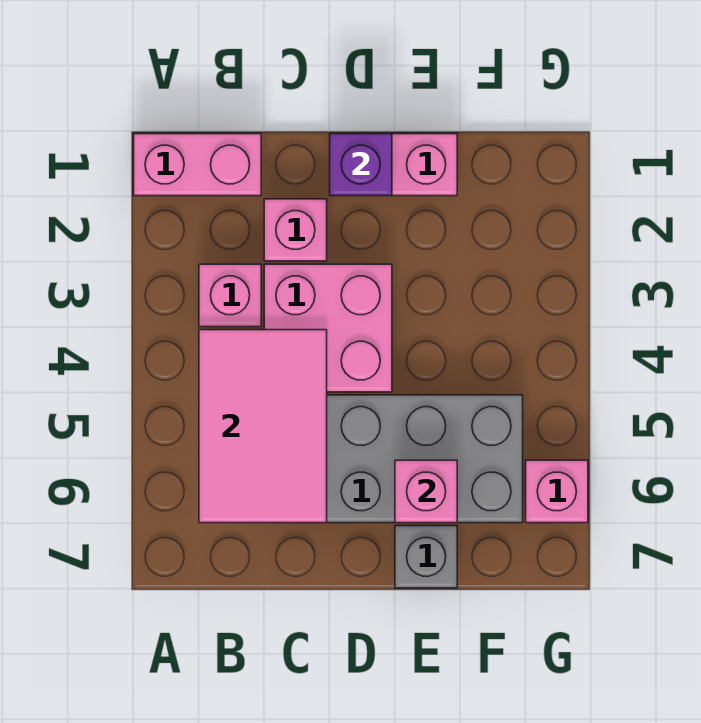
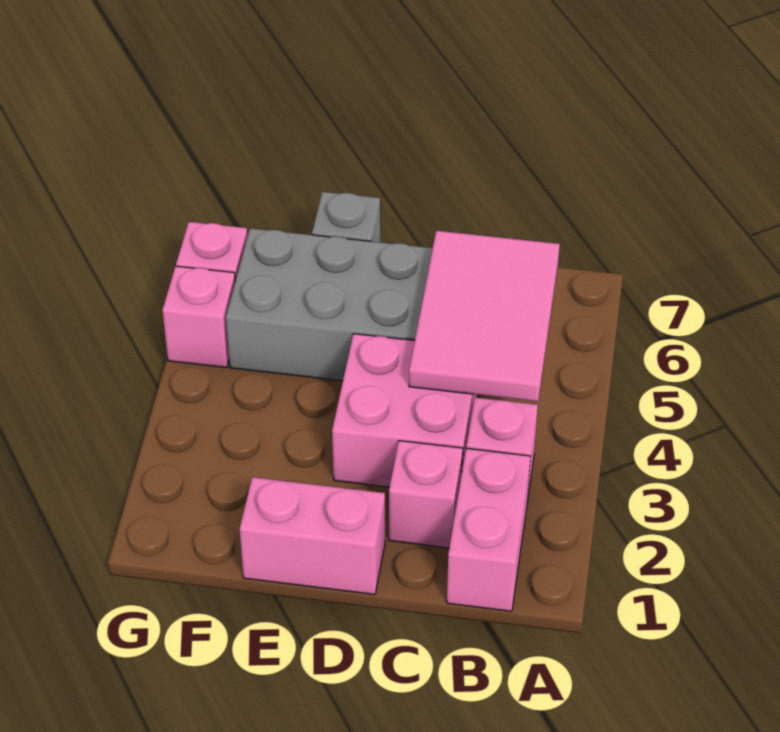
pink 1x2 brick [134,134,261,196] -> pink 1x2 brick turned to [447,448,531,611]
purple 1x1 brick [330,134,392,196] -> none
pink 1x1 brick [395,460,457,523] -> pink 1x1 brick moved to [162,266,235,368]

